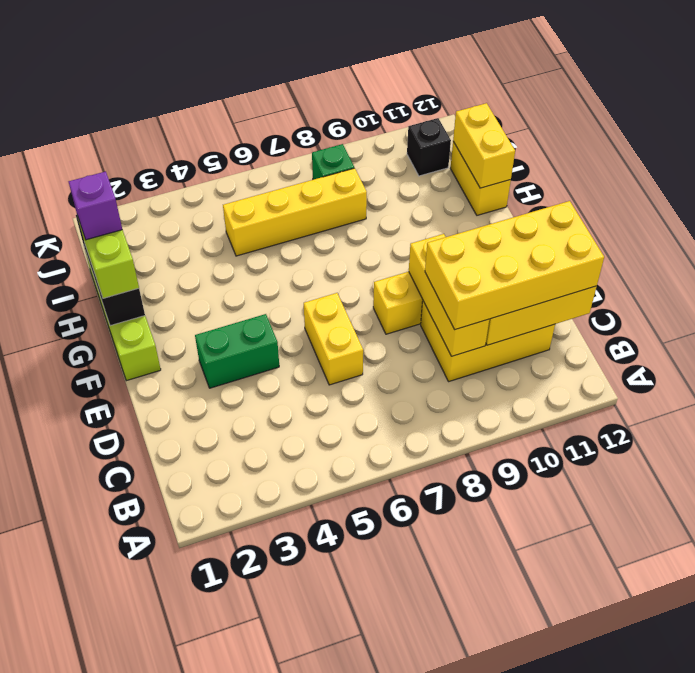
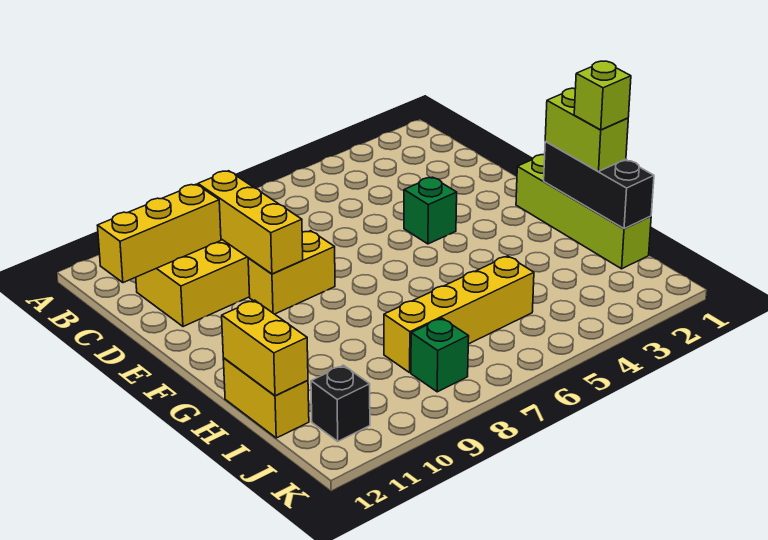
yellow 2x4 brick [425,201,604,330] -> none
yellow 1x2 brick [304,293,363,385] -> none
green 1x2 brick [195,314,279,388] -> green 1x1 brick [404,177,457,244]
purple 1x1 brick [69,171,122,240] -> lime 1x1 brick [574,61,631,130]

